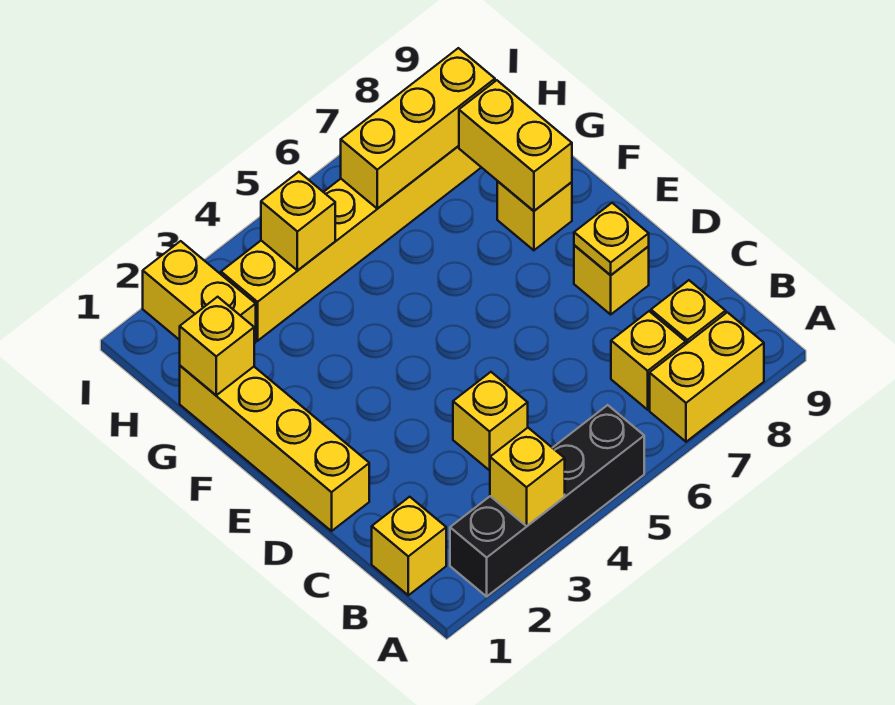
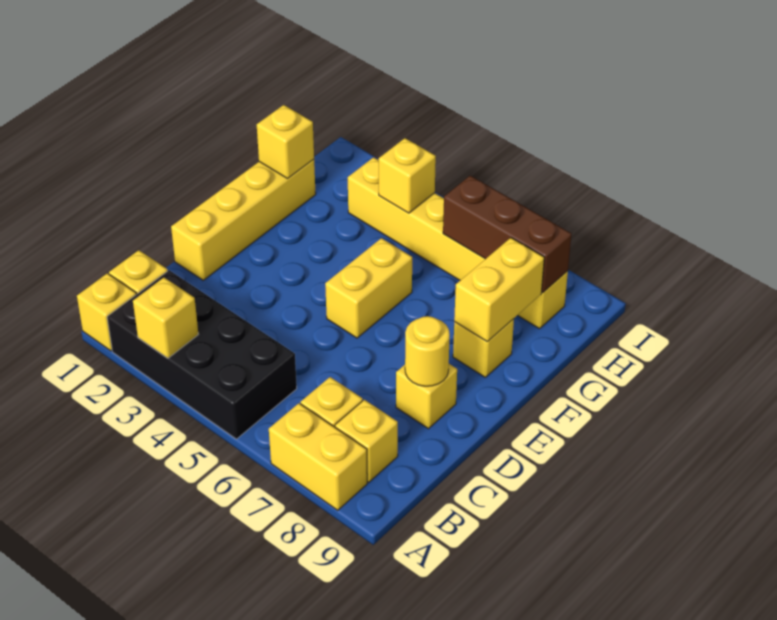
black 1x4 brick [450,405,644,596] -> black 2x4 brick [107,270,297,439]
yellow 1x1 brick [453,372,528,470] -> yellow 1x1 brick moved to [77,273,136,351]
yellow 1x1 plate [574,203,649,275] -> yellow 1x1 round brick [405,316,450,386]
yellow 1x2 brick [143,241,256,343] -> yellow 1x2 brick moved to [325,238,412,338]
yellow 1x3 brick [341,48,495,209] -> brown 1x3 brick [443,176,571,293]

